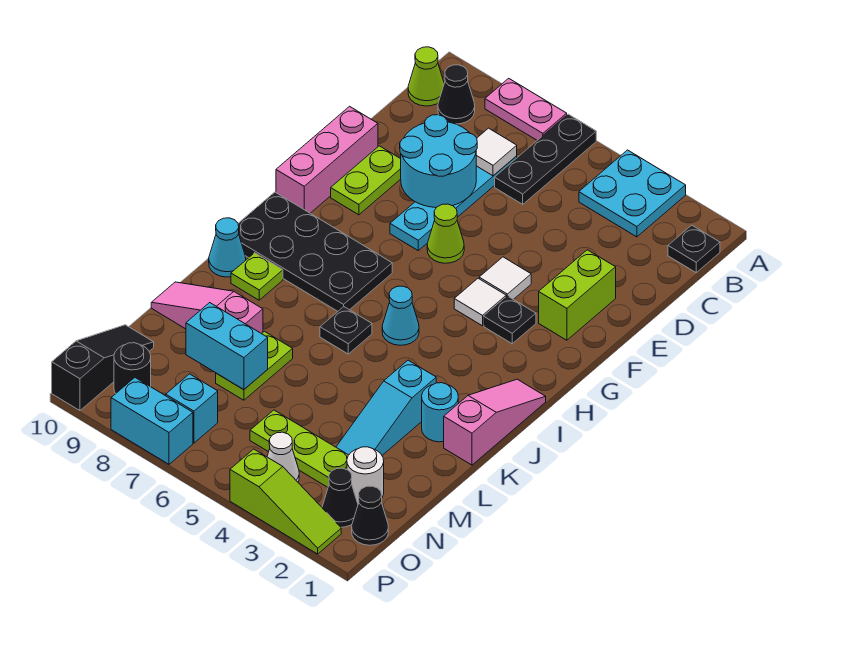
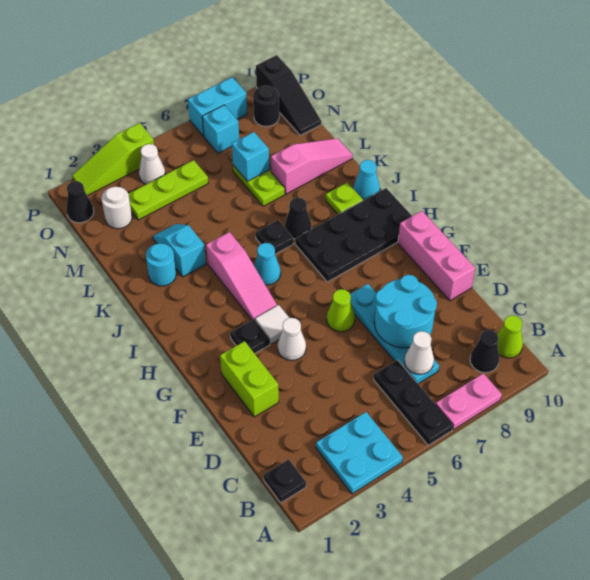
white 1x1 tile [476,128,517,176] -> white 1x1 cone [405,331,434,374]
lime 1x2 plate [331,146,401,215] -> none
white 1x1 tile [479,257,531,299] -> white 1x1 cone [278,318,306,360]
pink 1x3 slope [444,379,546,465] -> pink 1x3 slope moved to [206,232,277,320]
cyan 1x3 slope [336,360,436,455] -> cyan 1x2 slope [153,224,206,277]
cyan 1x2 brick [186,303,268,390] -> cyan 1x1 brick [232,132,269,181]
black 1x1 cone [322,468,358,527] -> black 1x1 cone moved to [285,197,312,239]

